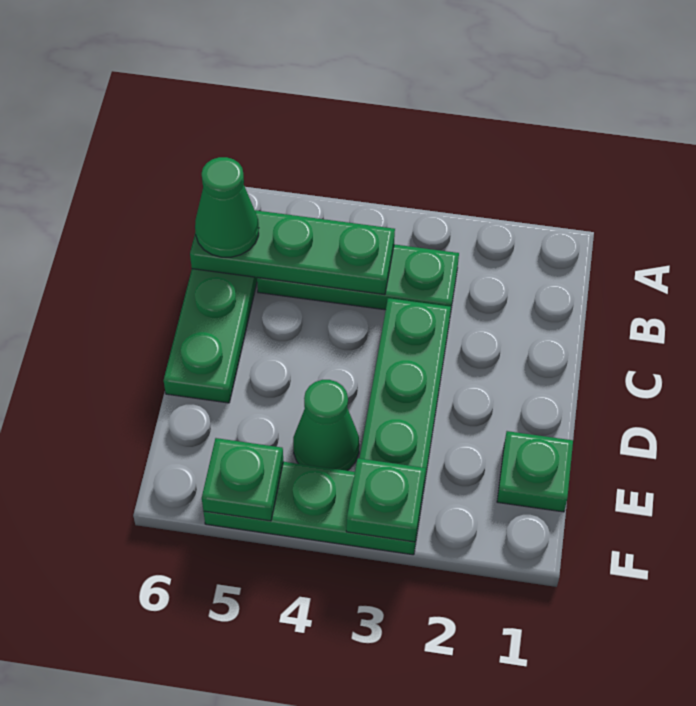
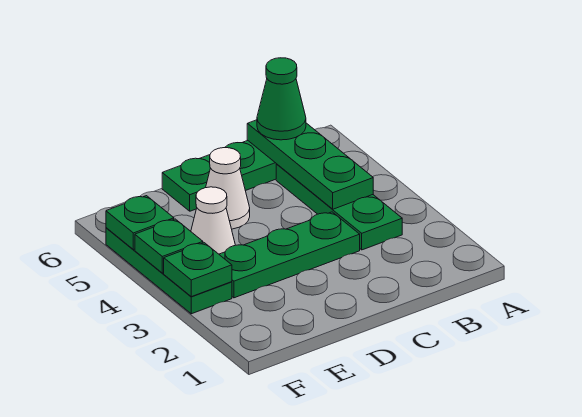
none -> white 1x1 cone [206,148,250,229]
green 1x1 plate [497,431,573,512] -> green 1x1 plate moved to [135,219,203,273]
green 1x1 cone [293,380,359,471] -> white 1x1 cone [191,187,235,254]

